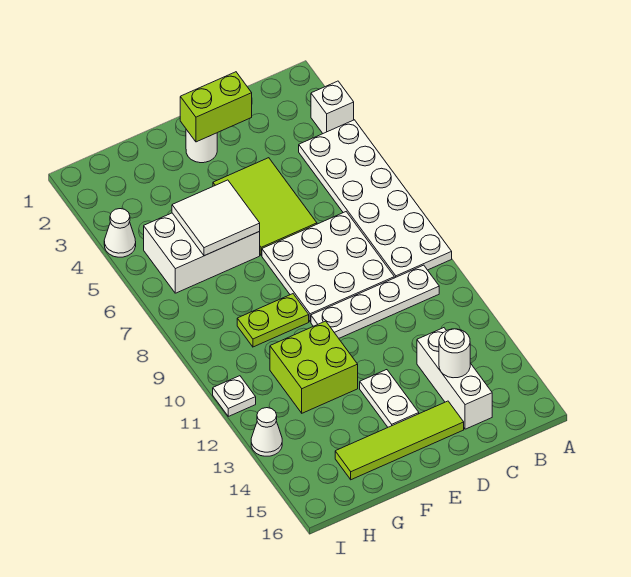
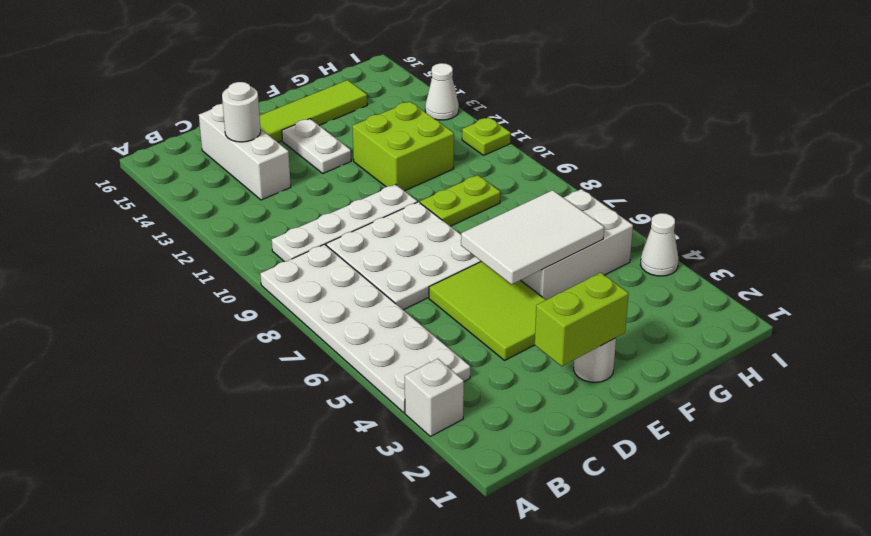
white 2x2 tile [172,180,260,256] -> white 2x3 tile [461,190,604,284]
white 1x1 plate [213,376,256,416] -> lime 1x1 plate [462,117,511,155]

